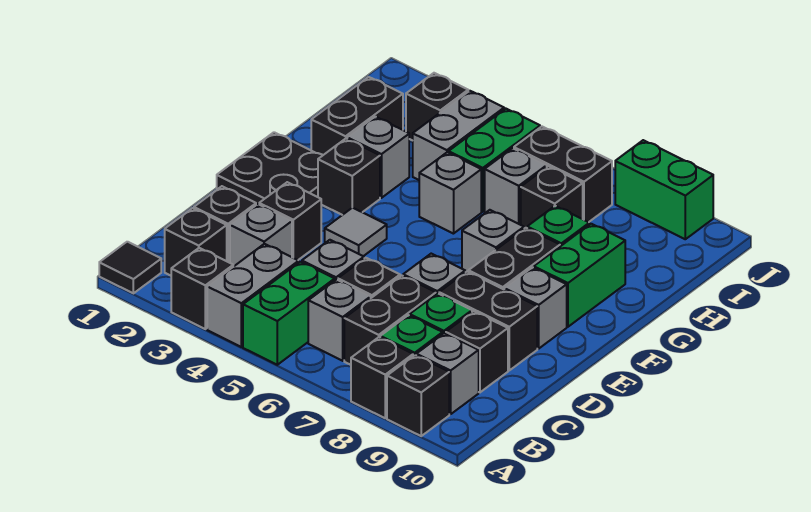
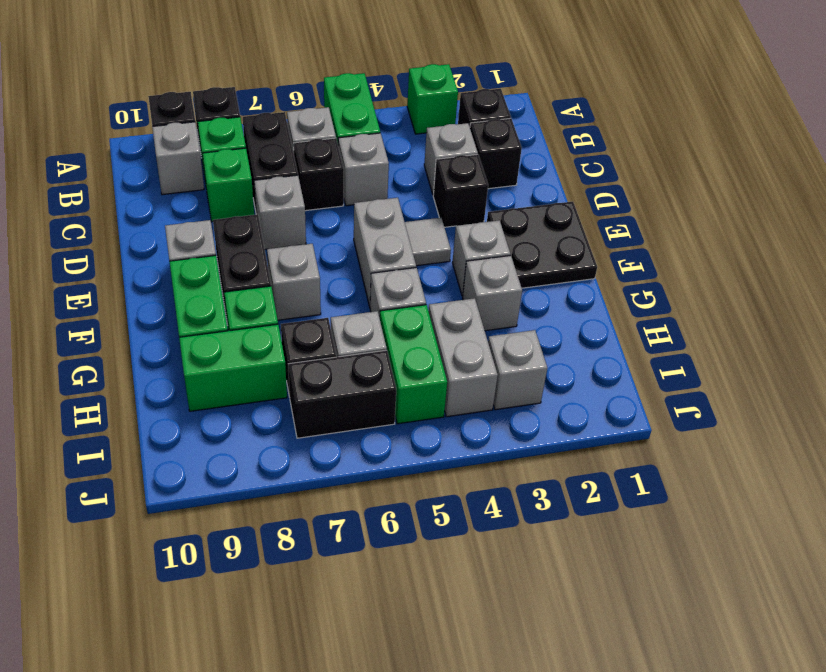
black 1x1 tile [99,242,161,293] -> none
black 1x1 brick [171,248,233,329] -> green 1x1 brick [407,64,458,134]
grey 1x2 brick [207,244,299,347] -> grey 1x2 brick moved to [354,198,416,307]
black 1x1 brick [446,311,508,392] -> none
black 1x2 brick [439,272,537,370] -> none
black 1x1 brick [318,139,380,215] -> grey 1x1 brick [452,220,510,296]
black 1x2 brick [311,77,403,155] -> none
black 1x1 brick [406,73,468,141] -> grey 1x1 brick [488,330,547,410]
green 1x2 brick [615,140,713,239] -> green 1x2 brick moved to [179,324,287,411]

